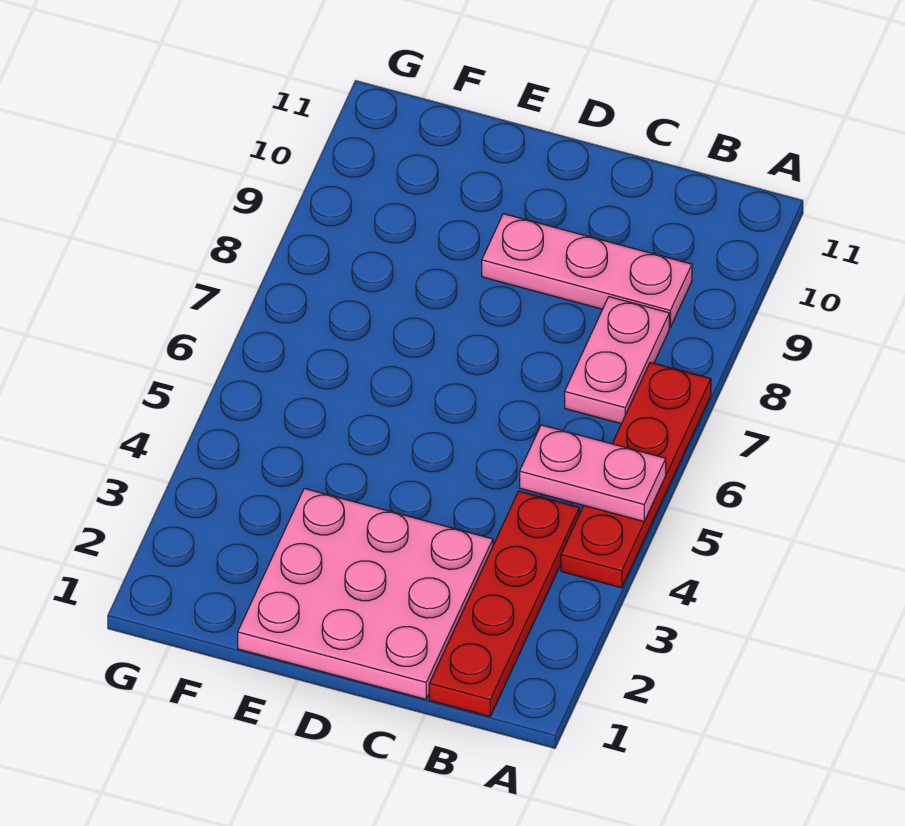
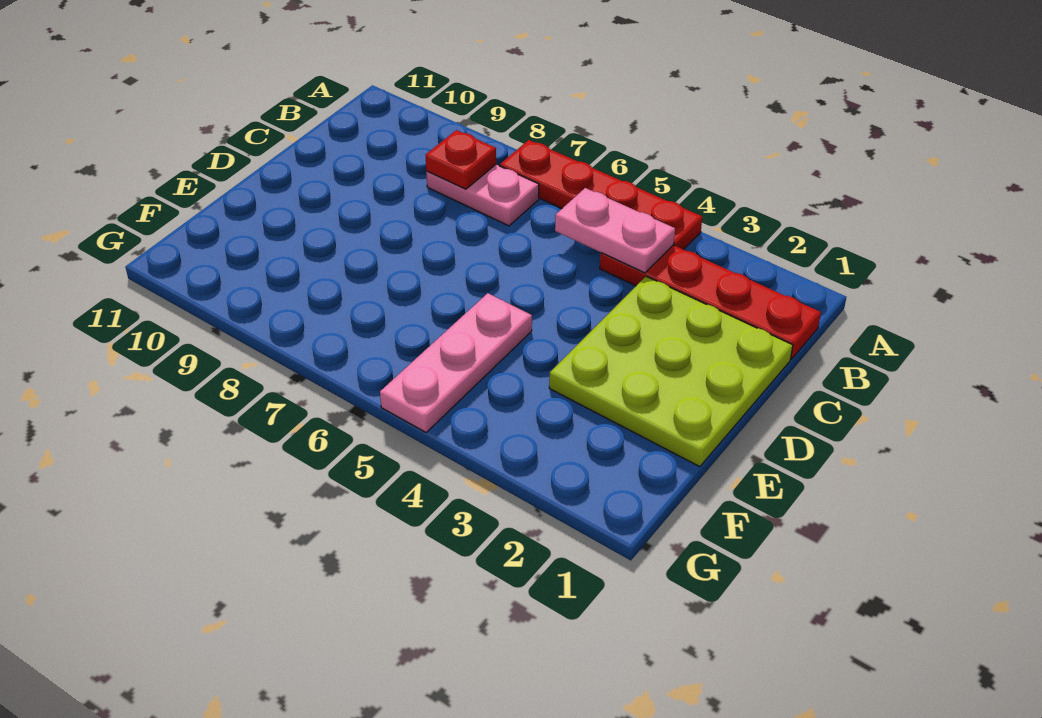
pink 1x2 plate [520,425,666,521] -> pink 1x2 plate turned to [555,188,675,273]
none -> red 1x1 plate [426,130,496,189]
pink 1x3 plate [482,214,692,327] -> pink 1x3 plate moved to [380,293,532,432]
pink 3x3 plate [238,488,493,699] -> lime 3x3 plate [549,276,793,467]

